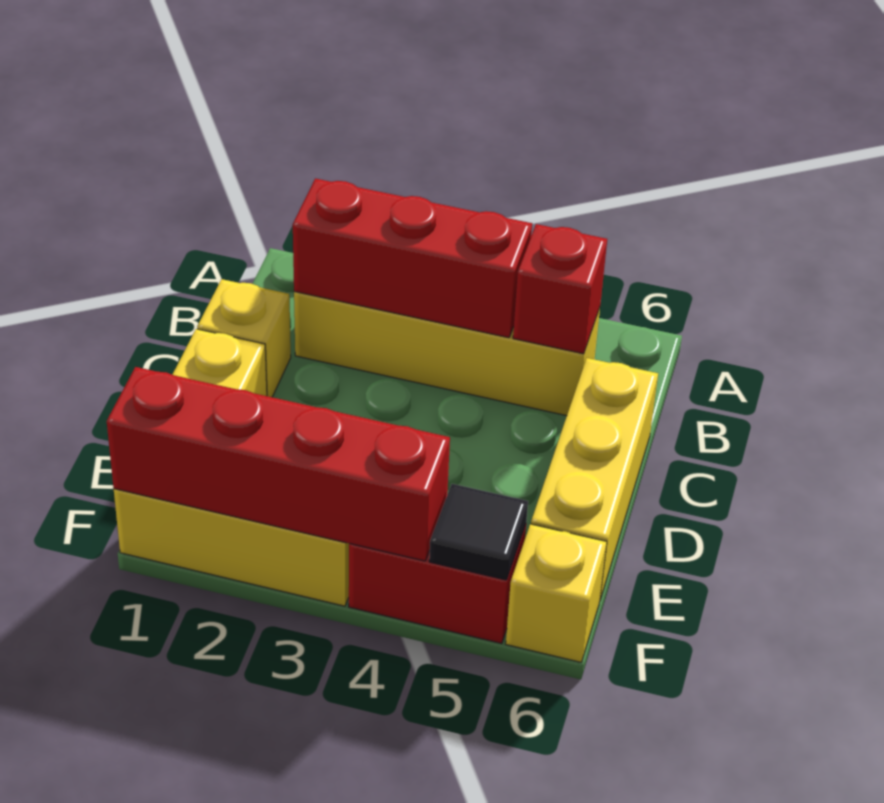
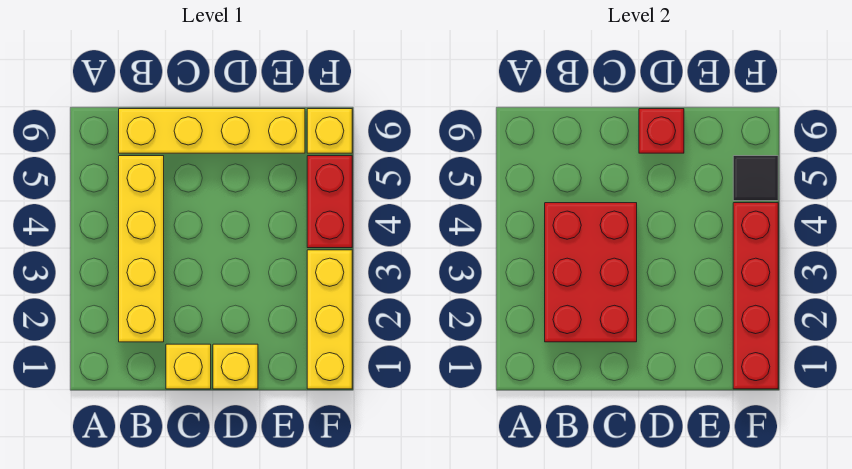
red 1x3 brick [293,178,532,338] -> red 2x3 brick [545,203,637,342]
red 1x1 brick [513,224,607,354] -> red 1x1 brick moved to [639,109,684,153]
yellow 1x3 brick [531,358,658,600] -> yellow 1x4 brick [119,109,305,153]

